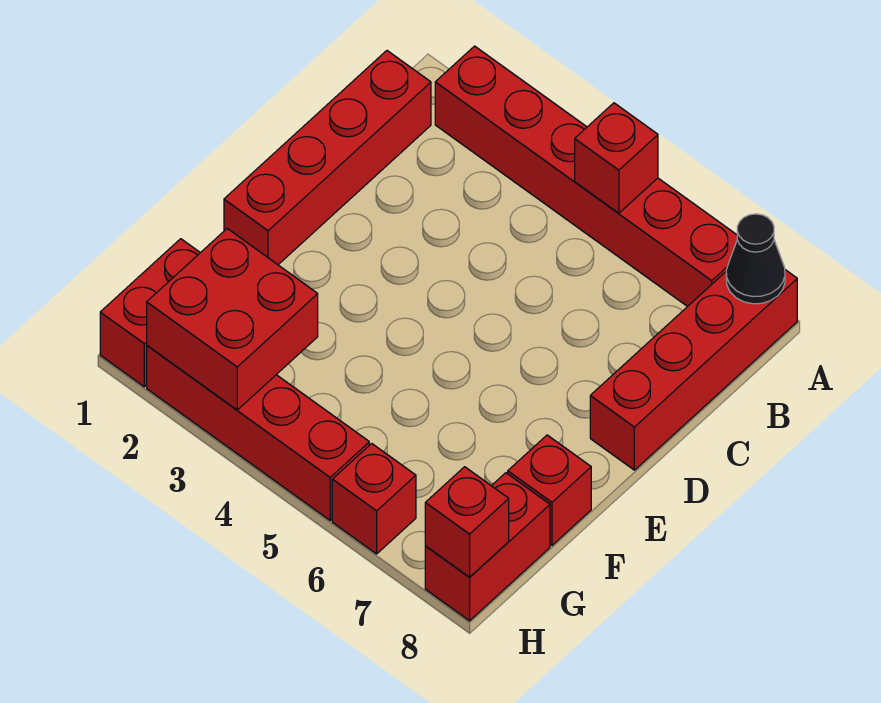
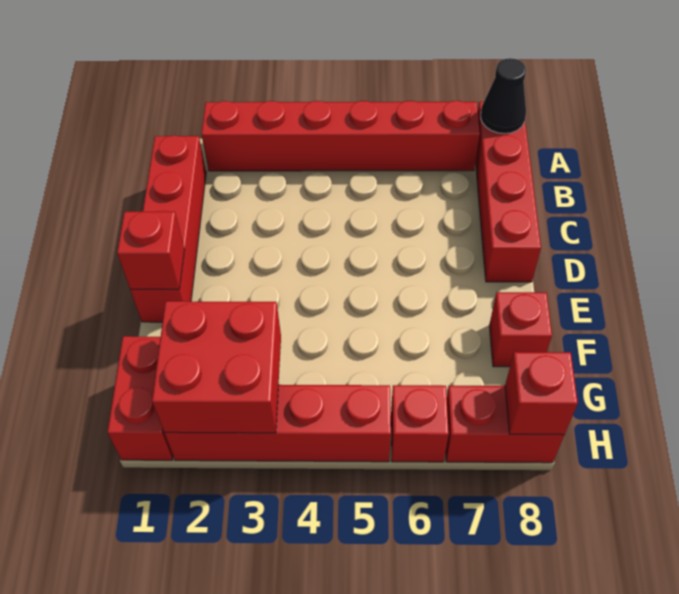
red 1x1 brick [575,103,658,213] -> red 1x1 brick moved to [117,212,185,289]
red 1x2 brick [425,473,550,621] -> red 1x2 brick turned to [446,386,564,463]

